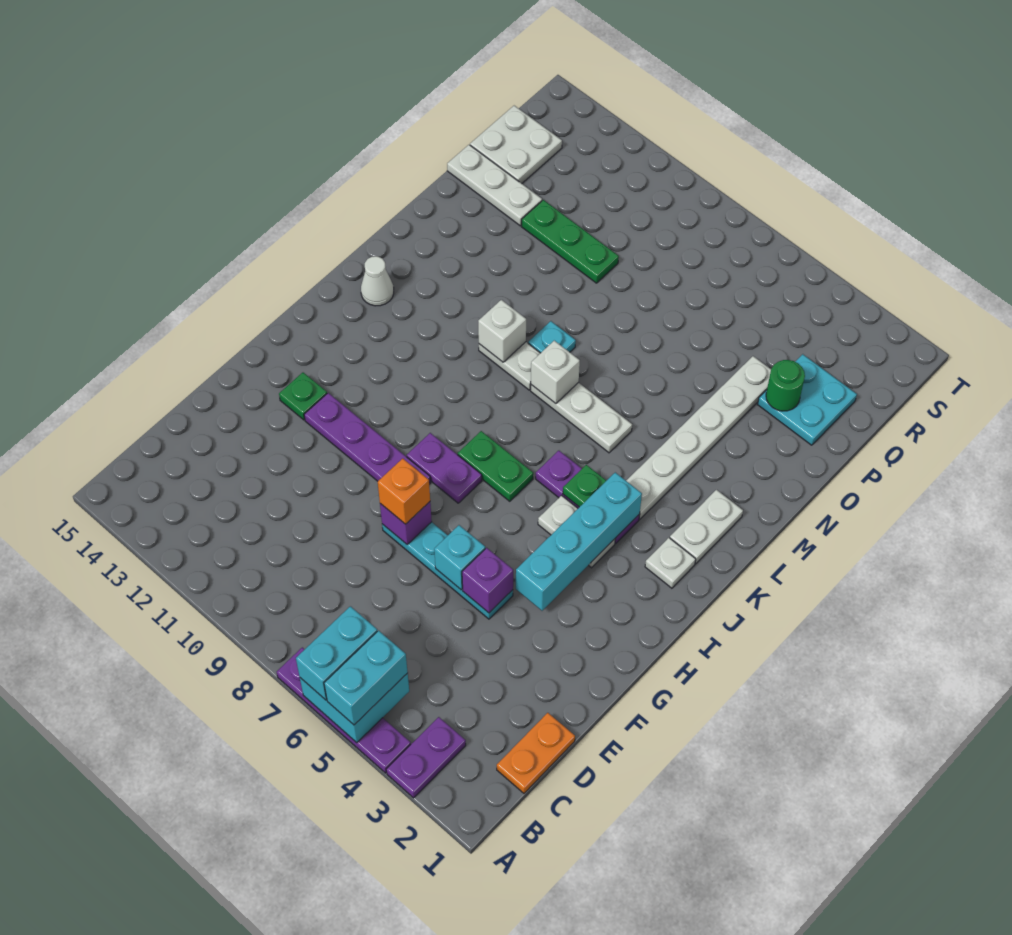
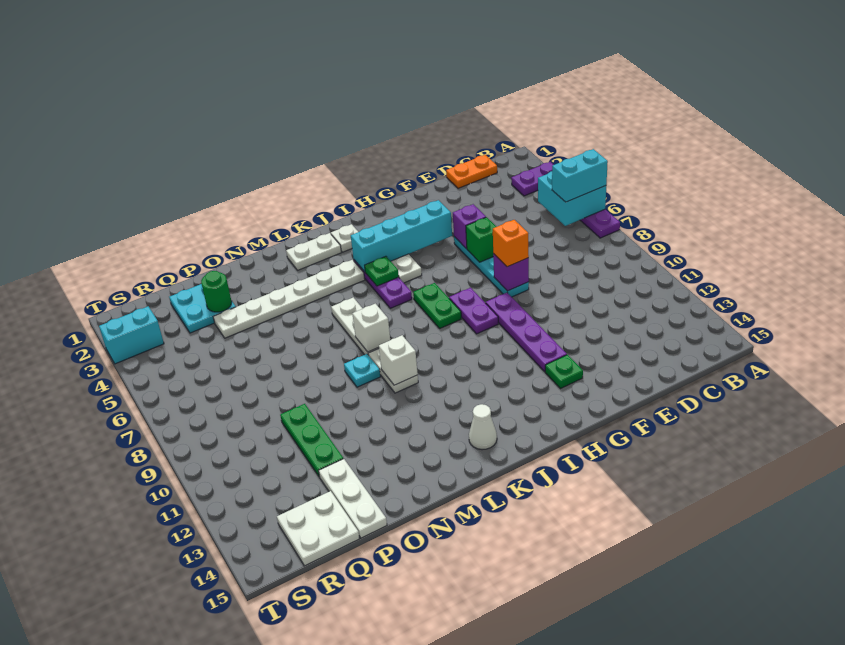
cyan 1x2 brick [324,631,408,725] -> cyan 1x2 brick moved to [99,306,164,364]
cyan 1x1 brick [434,525,485,590] -> green 1x1 brick [466,217,496,262]

